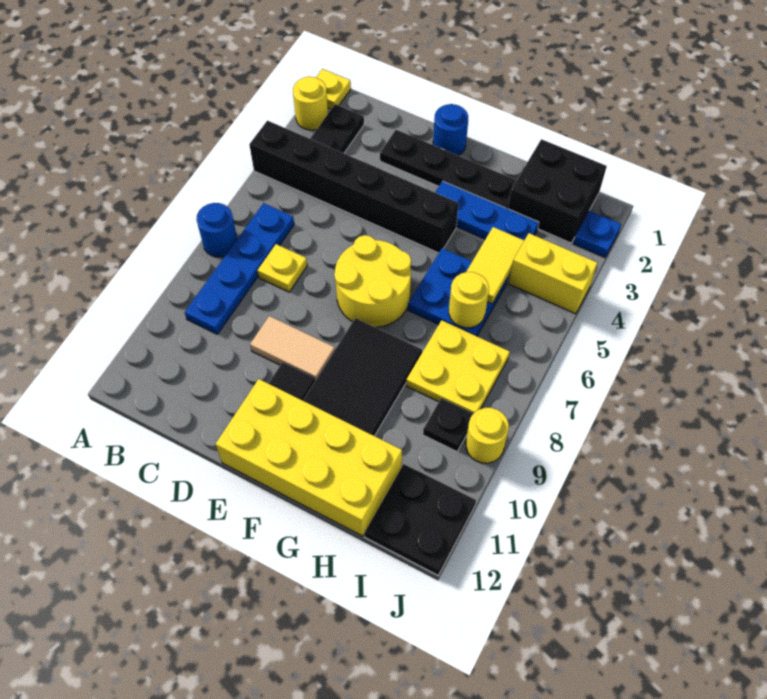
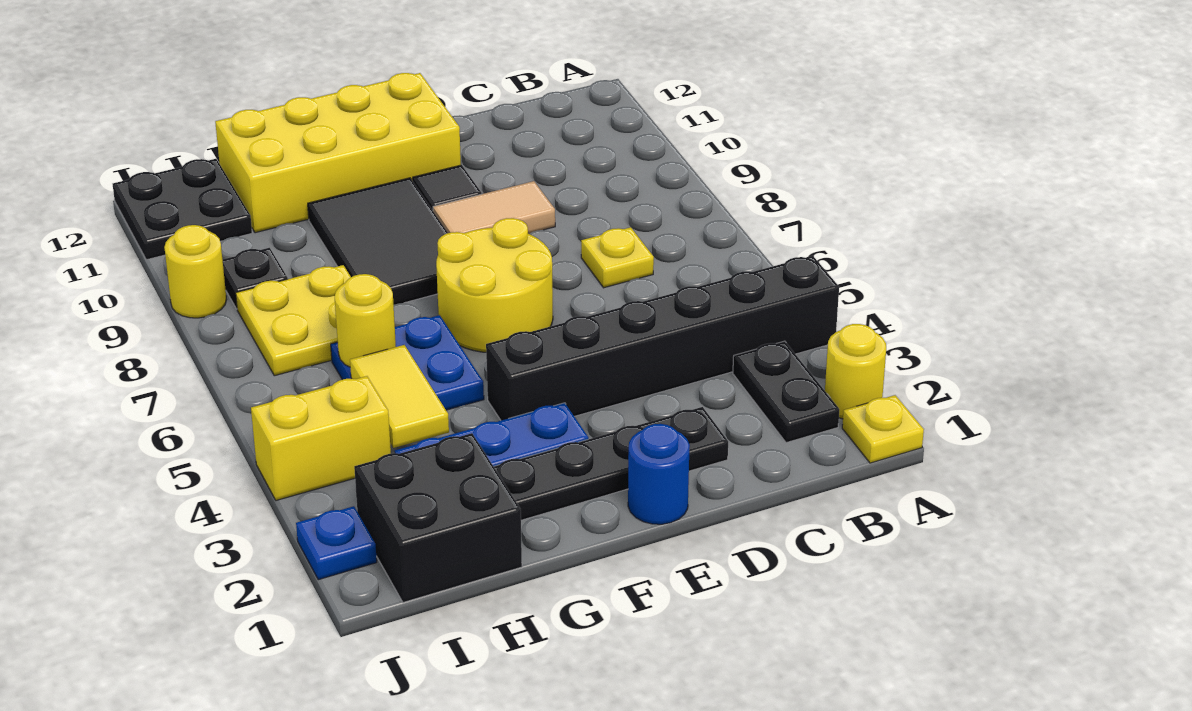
blue 1x1 round brick [196,203,237,257] -> none
blue 1x4 plate [185,203,294,334] -> none

